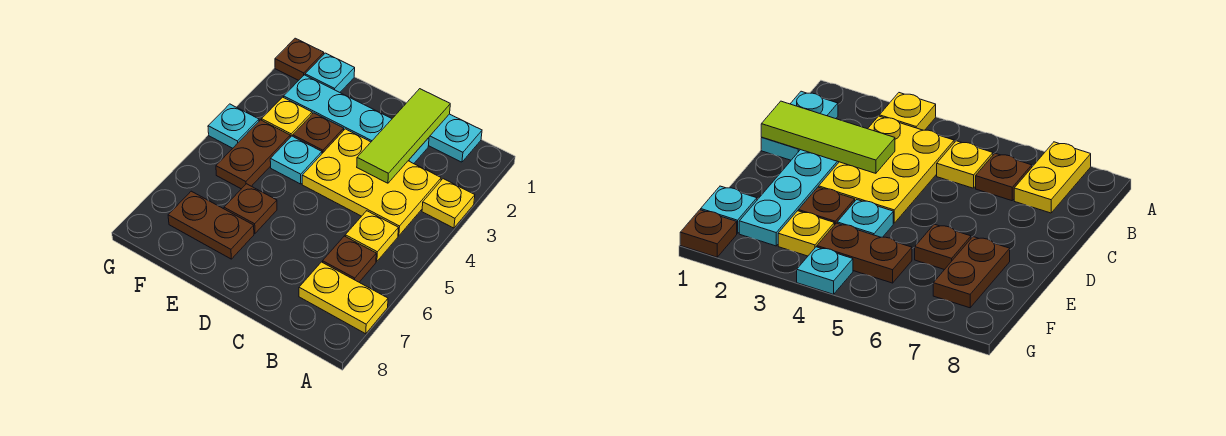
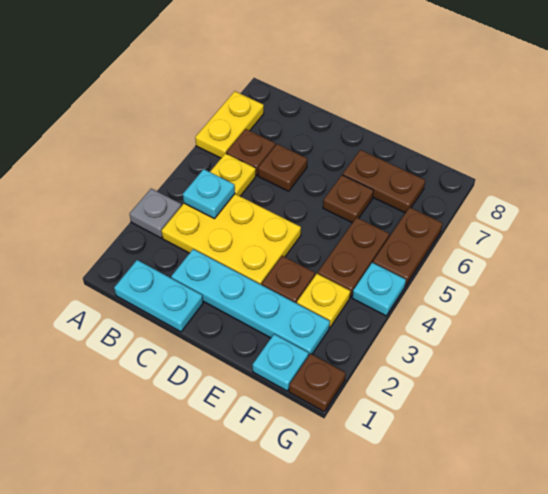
yellow 1x1 plate [422,179,475,228] -> grey 1x1 plate [130,189,181,238]
yellow 1x2 plate [299,262,388,334] -> yellow 1x2 plate turned to [195,91,264,158]
lime 1x3 tile [357,89,450,183] -> none
none -> brown 1x1 plate [258,144,307,191]
cyan 1x1 plate [270,136,322,184] -> cyan 1x1 plate moved to [183,169,235,219]
none -> brown 1x2 plate [373,207,443,286]

